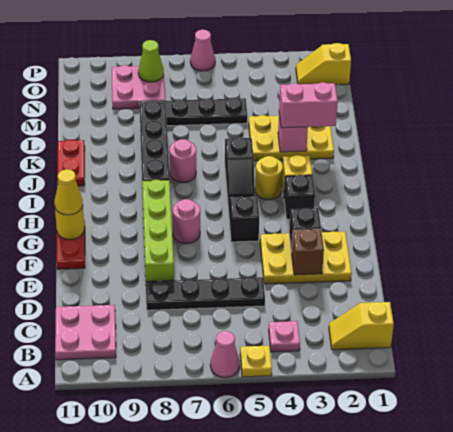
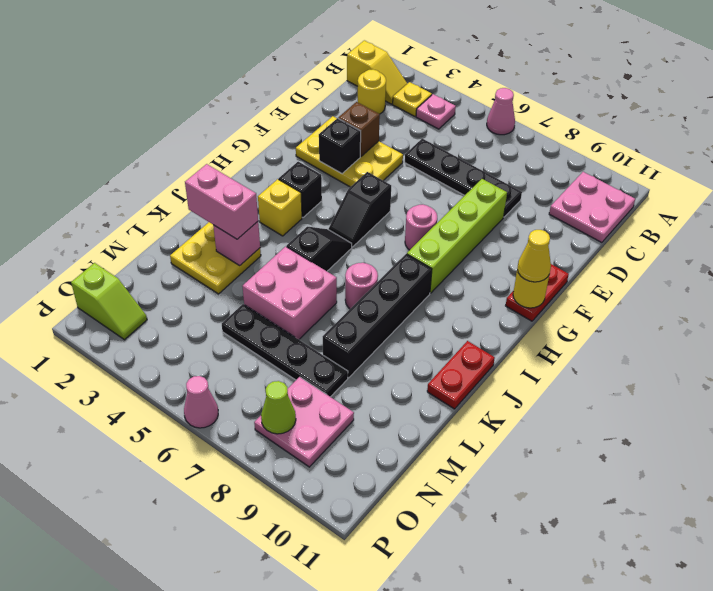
yellow 1x1 plate [240,346,272,377] -> yellow 1x1 plate moved to [393,82,432,116]
yellow 1x1 round brick [255,156,283,200] -> yellow 1x1 round brick moved to [358,70,386,114]
yellow 2x3 plate [249,115,334,161] -> yellow 2x2 plate [170,222,261,294]
none -> pink 2x2 brick [242,246,337,339]
yellow 1x2 slope [296,43,351,85] -> lime 1x2 slope [71,263,147,340]

